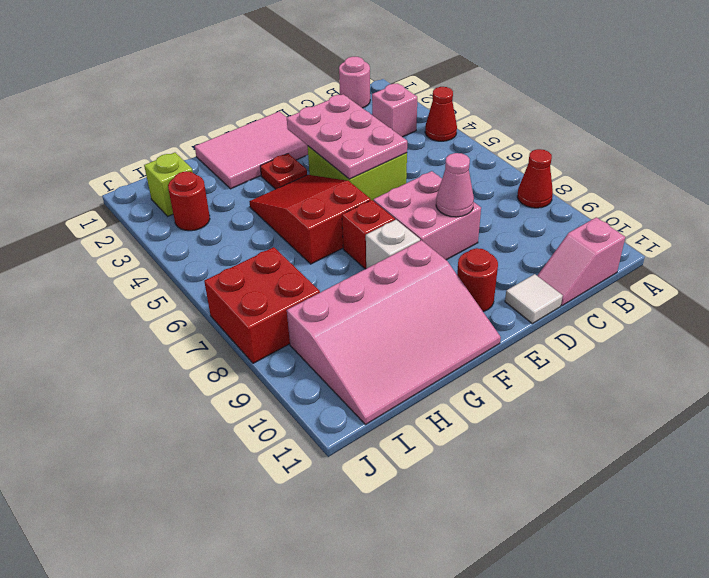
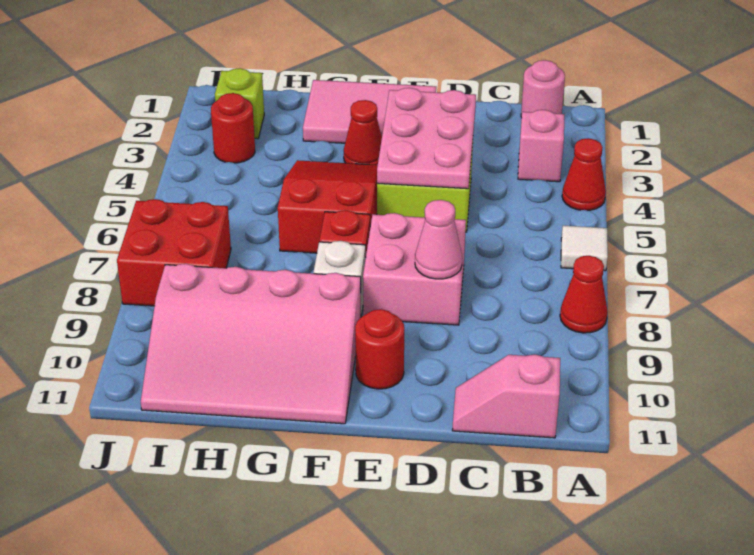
white 1x1 tile [505,274,563,324] -> white 1x1 tile moved to [561,226,608,271]
red 1x1 plate [260,154,307,189] -> red 1x1 cone [344,100,382,165]

